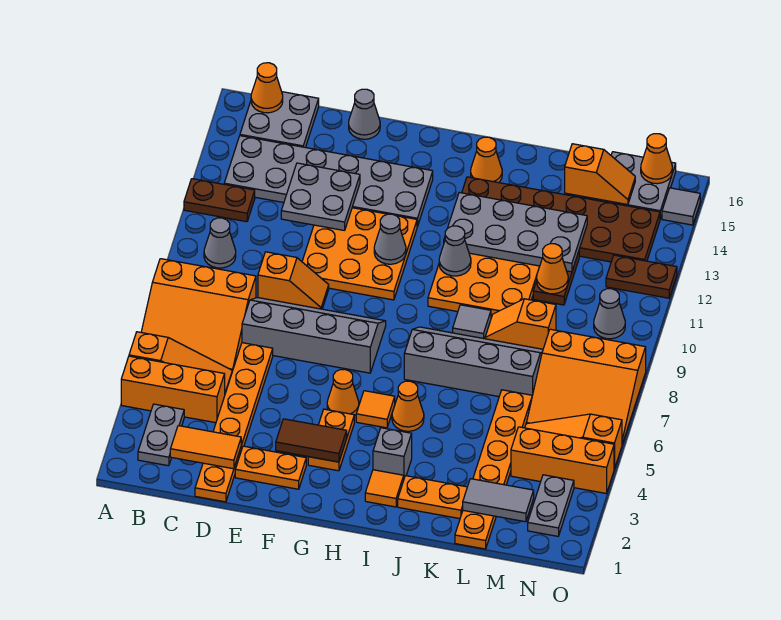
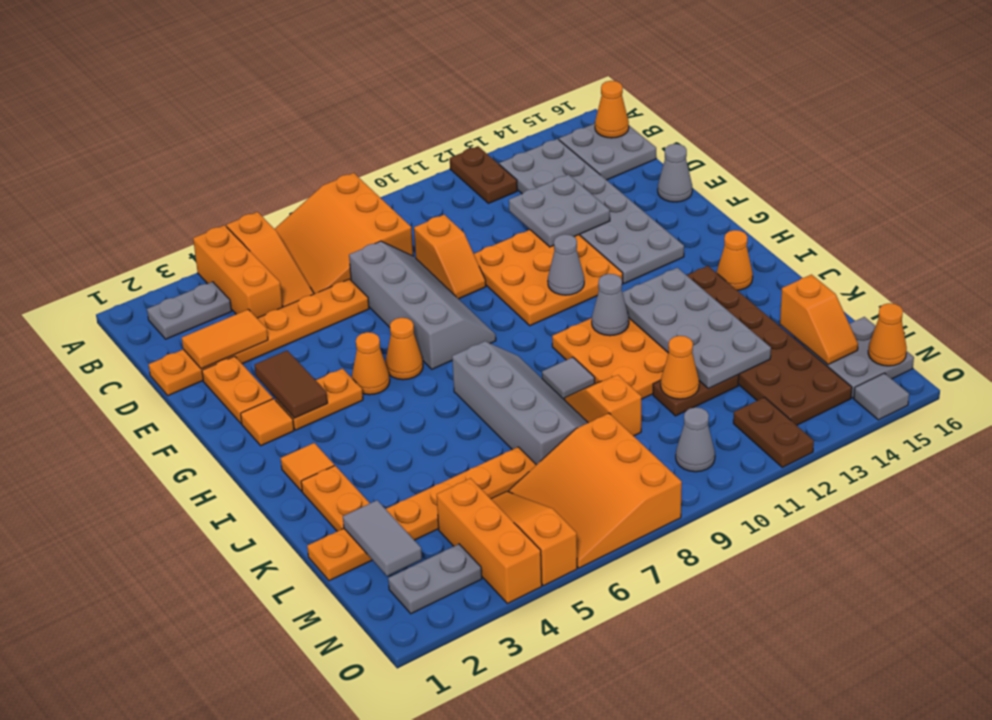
grey 1x1 cone [204,218,236,268] -> none
orange 1x2 tile [170,426,241,469] -> orange 1x2 tile turned to [182,309,268,369]
orange 1x1 tile [356,391,395,428] -> orange 1x1 tile moved to [241,399,294,446]
grey 1x1 brick [373,428,412,478] -> none
orange 1x1 cone [392,381,424,431] -> orange 1x1 cone moved to [385,318,423,380]

